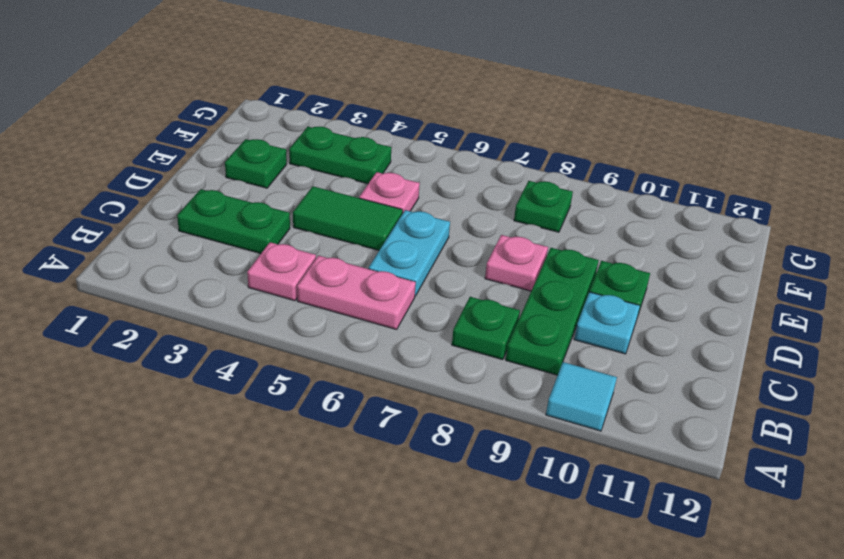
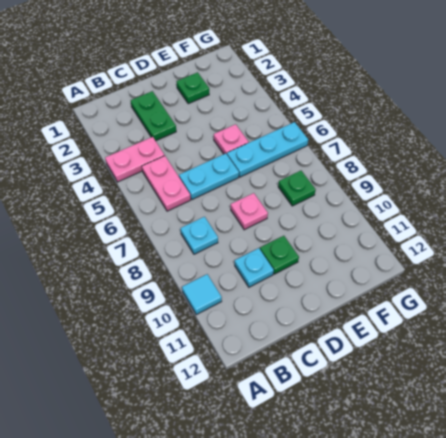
pink 1x1 plate [247,242,316,301] -> pink 1x2 plate [105,137,165,182]
green 1x1 plate [452,297,520,360] -> cyan 1x1 plate [181,217,218,254]
green 1x3 plate [506,248,599,375] -> none
green 1x2 tile [293,186,403,250] -> none
none -> cyan 1x3 plate [227,122,308,177]
green 1x2 plate [289,126,391,184] -> none

